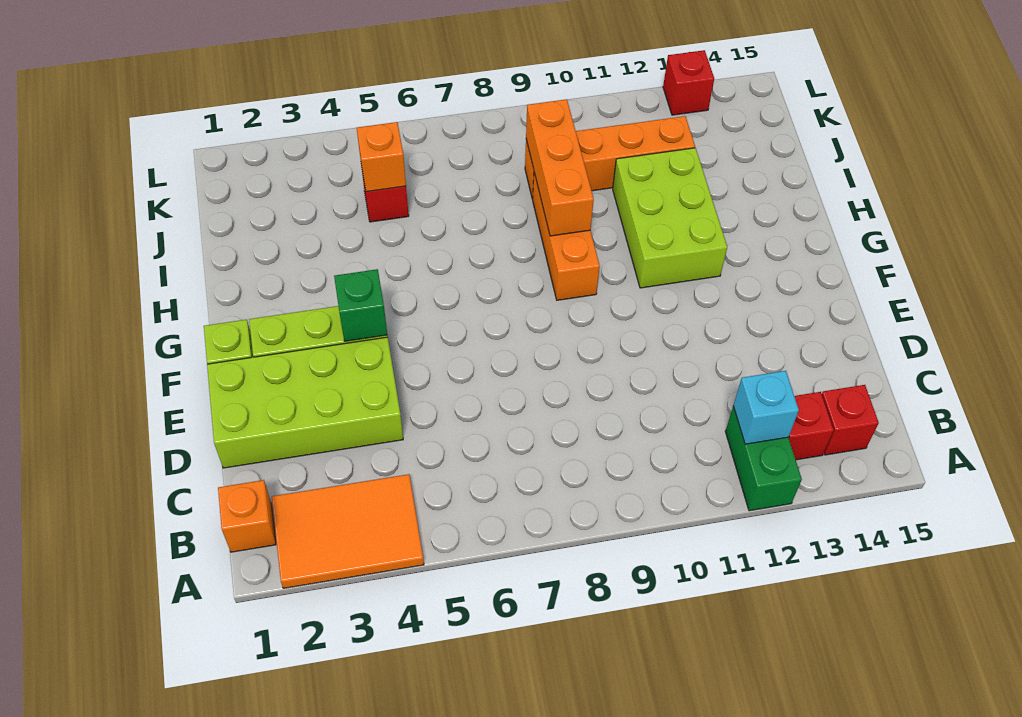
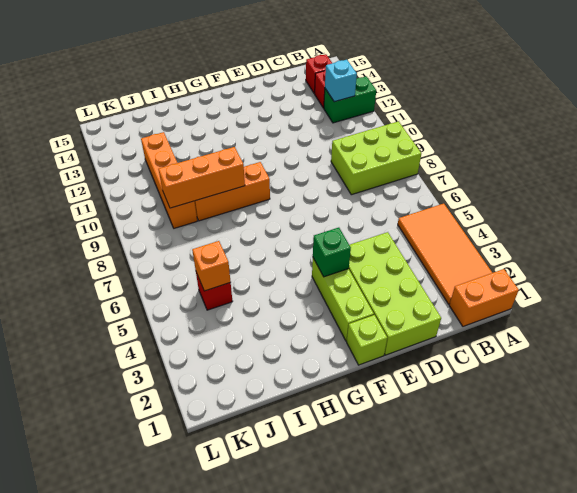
orange 2x3 tile [272,474,424,588] -> orange 2x4 tile [398,204,492,304]
orange 1x1 brick [218,480,276,552] -> orange 1x2 brick [449,269,519,326]
lime 2x3 brick [613,148,727,288] -> lime 2x3 brick moved to [331,121,421,195]
red 1x1 brick [663,50,714,115] -> none

